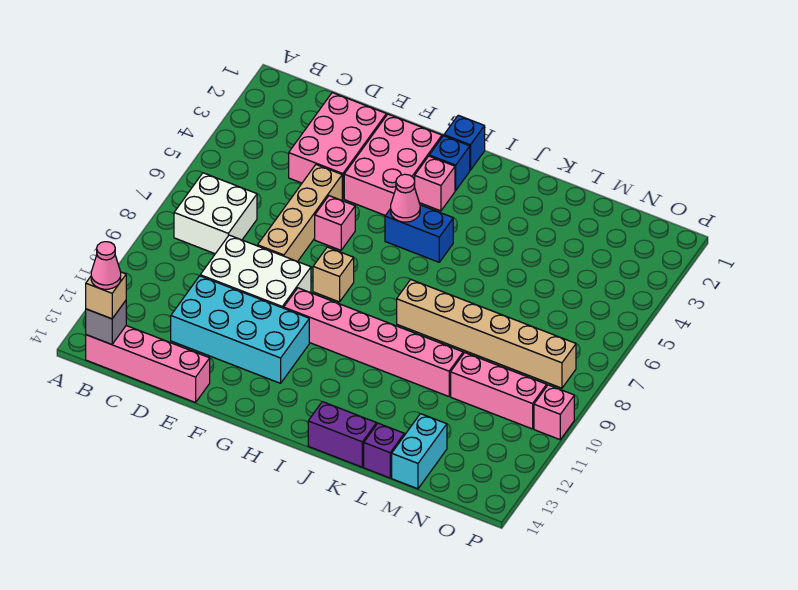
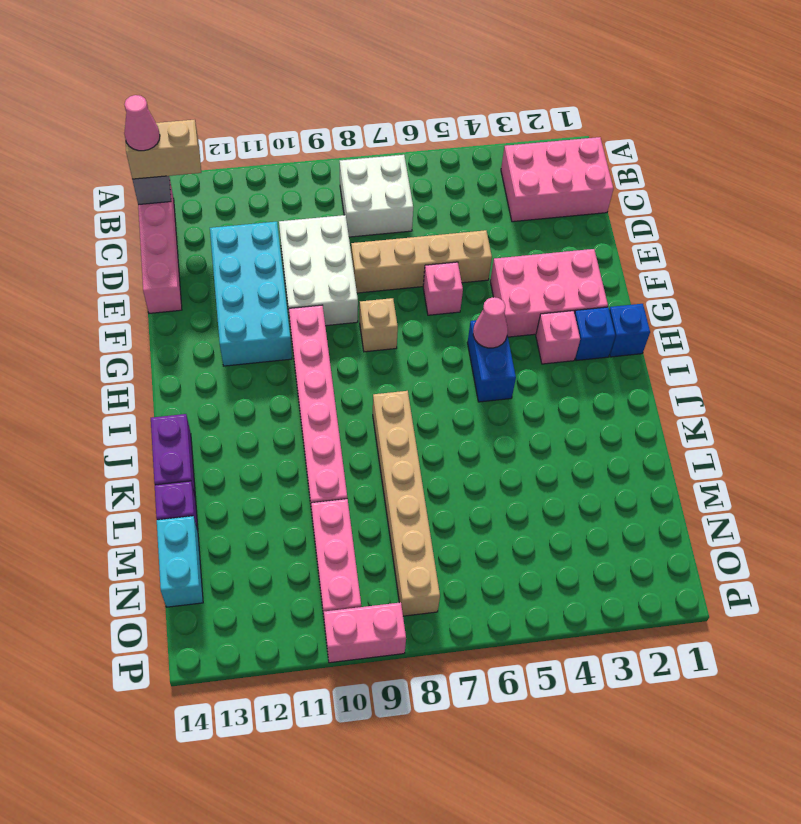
tan 1x1 brick [86,272,126,319] -> tan 1x2 brick [125,120,201,179]
pink 2x3 brick [289,93,386,199] -> pink 2x3 brick moved to [501,137,614,222]
cyan 1x2 brick [392,414,447,489] -> cyan 1x2 brick turned to [157,516,203,607]
pink 1x1 brick [534,385,574,440] -> pink 1x2 brick [324,602,406,663]

